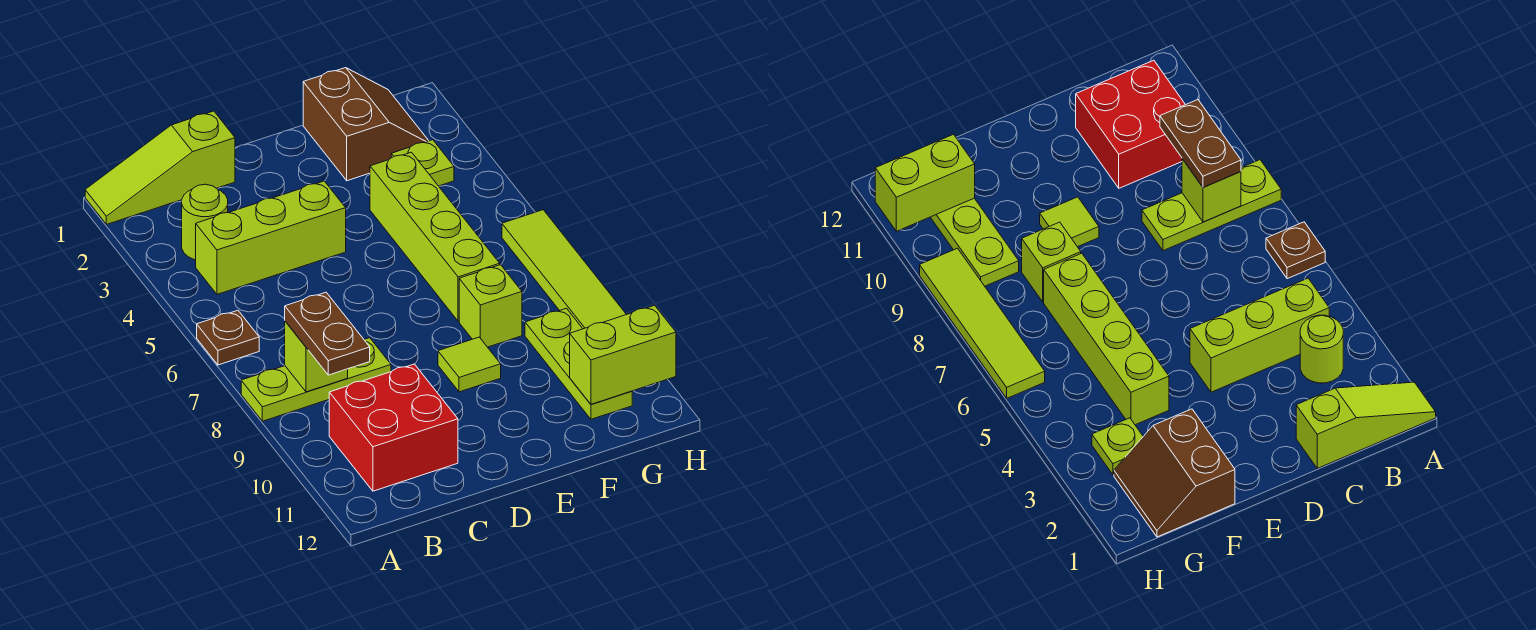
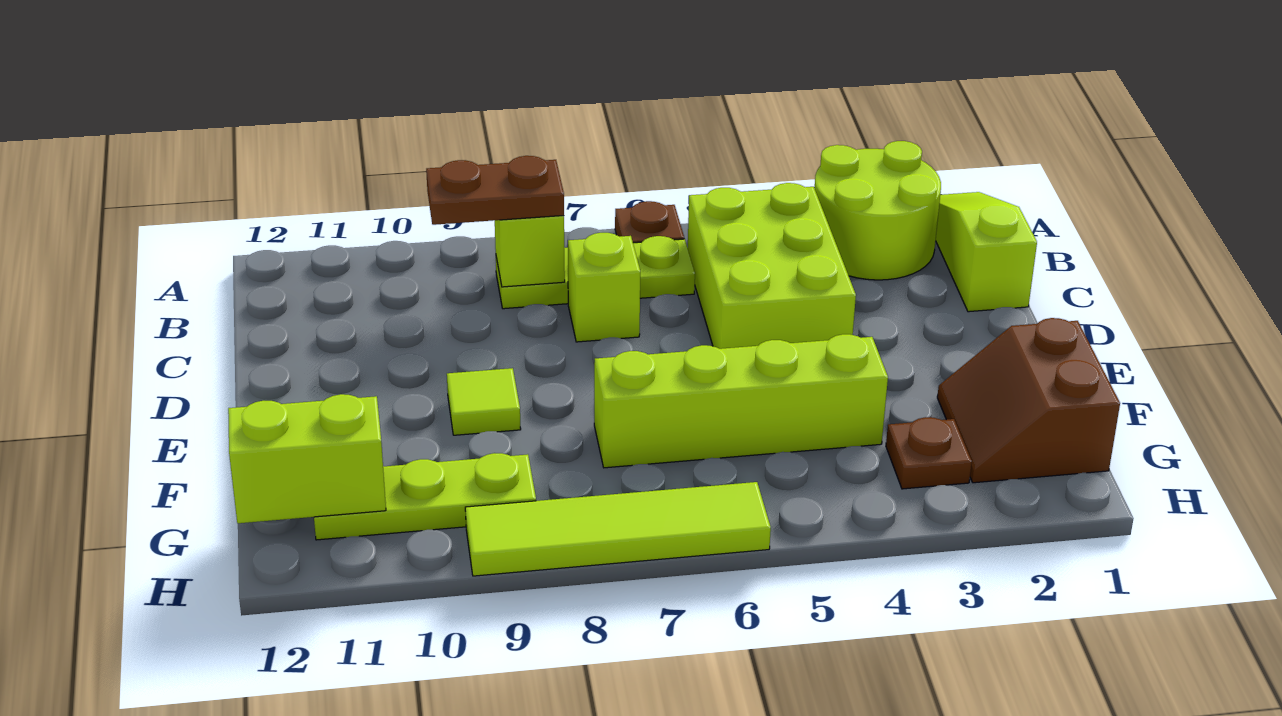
lime 1x3 plate [241,338,391,421] -> lime 1x3 plate turned to [496,236,695,309]
lime 1x1 round brick [182,184,228,260] -> lime 2x2 round brick [815,141,941,280]
lime 1x3 brick [196,181,346,294] -> lime 2x3 brick [688,183,856,349]
red 2x2 brick [329,364,458,491] -> none
brown 2x2 slope [303,68,429,181] -> brown 2x2 slope turned to [937,318,1120,483]
lime 1x1 brick [459,265,522,347] -> lime 1x1 brick moved to [568,233,640,342]
lime 1x1 plate [391,140,454,186] -> brown 1x1 plate [886,417,972,489]
lime 1x2 brick [570,305,676,404] -> lime 1x2 brick turned to [228,394,386,523]

